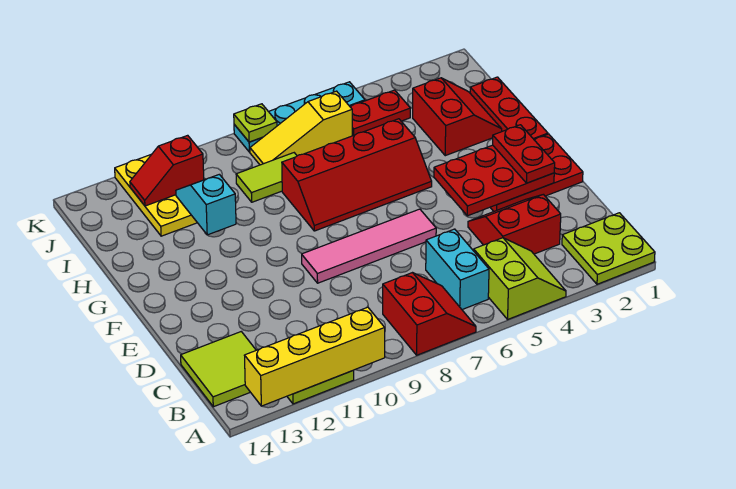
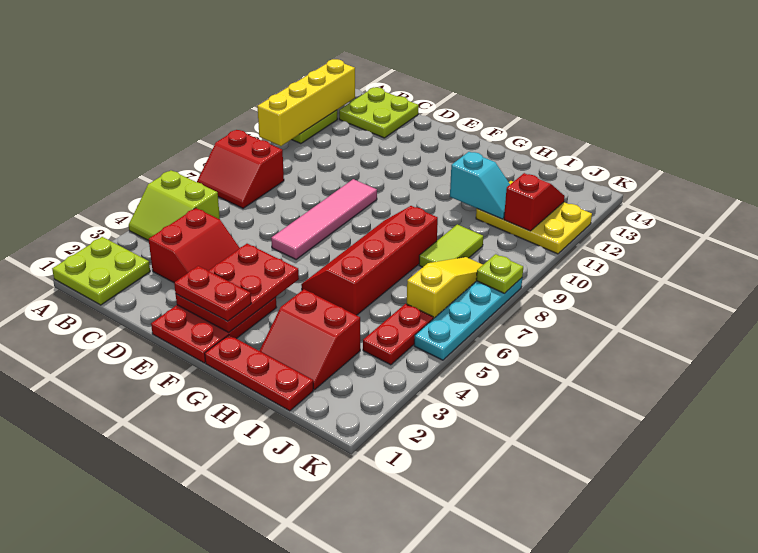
cyan 1x2 brick [426,229,489,309] -> none
lime 2x2 tile [181,332,256,407] -> lime 2x2 plate [339,87,419,138]

